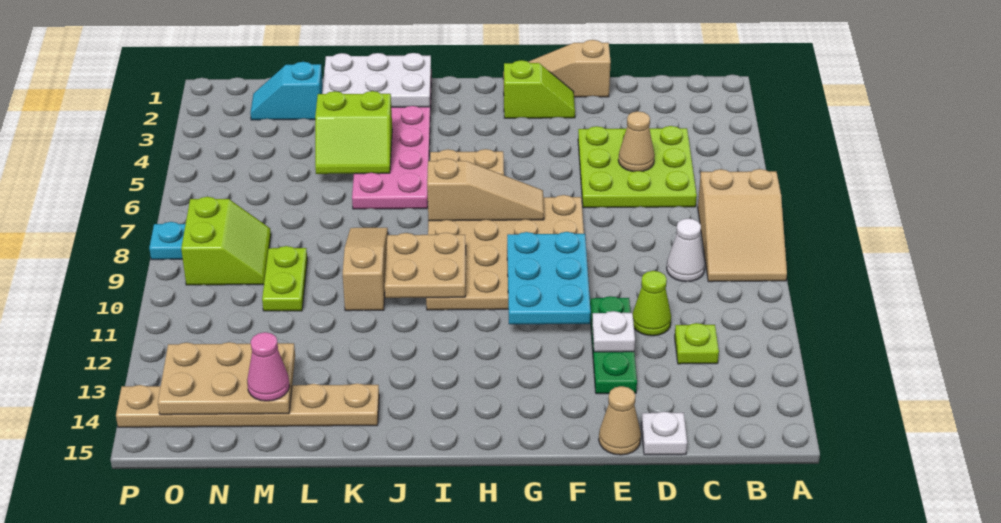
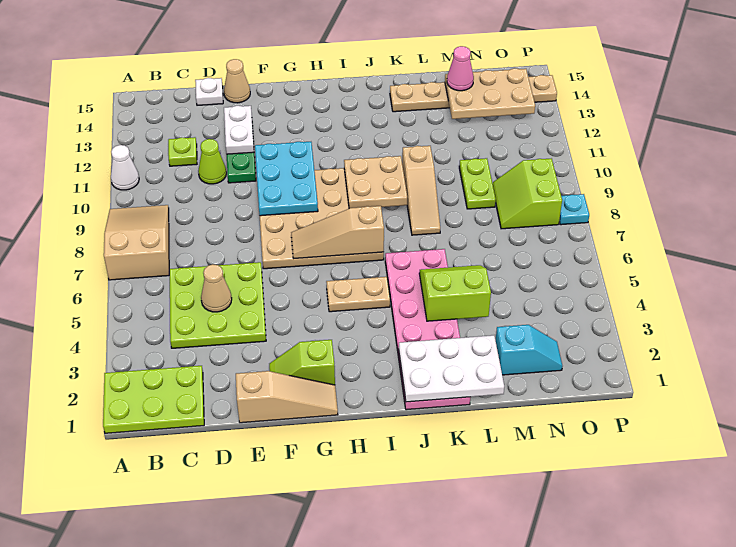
none -> lime 2x3 plate [103,366,204,433]
white 1x1 cone [667,218,705,282] -> white 1x1 cone moved to [111,145,139,190]
white 1x1 plate [592,311,635,352] -> white 1x2 plate [224,106,254,154]

